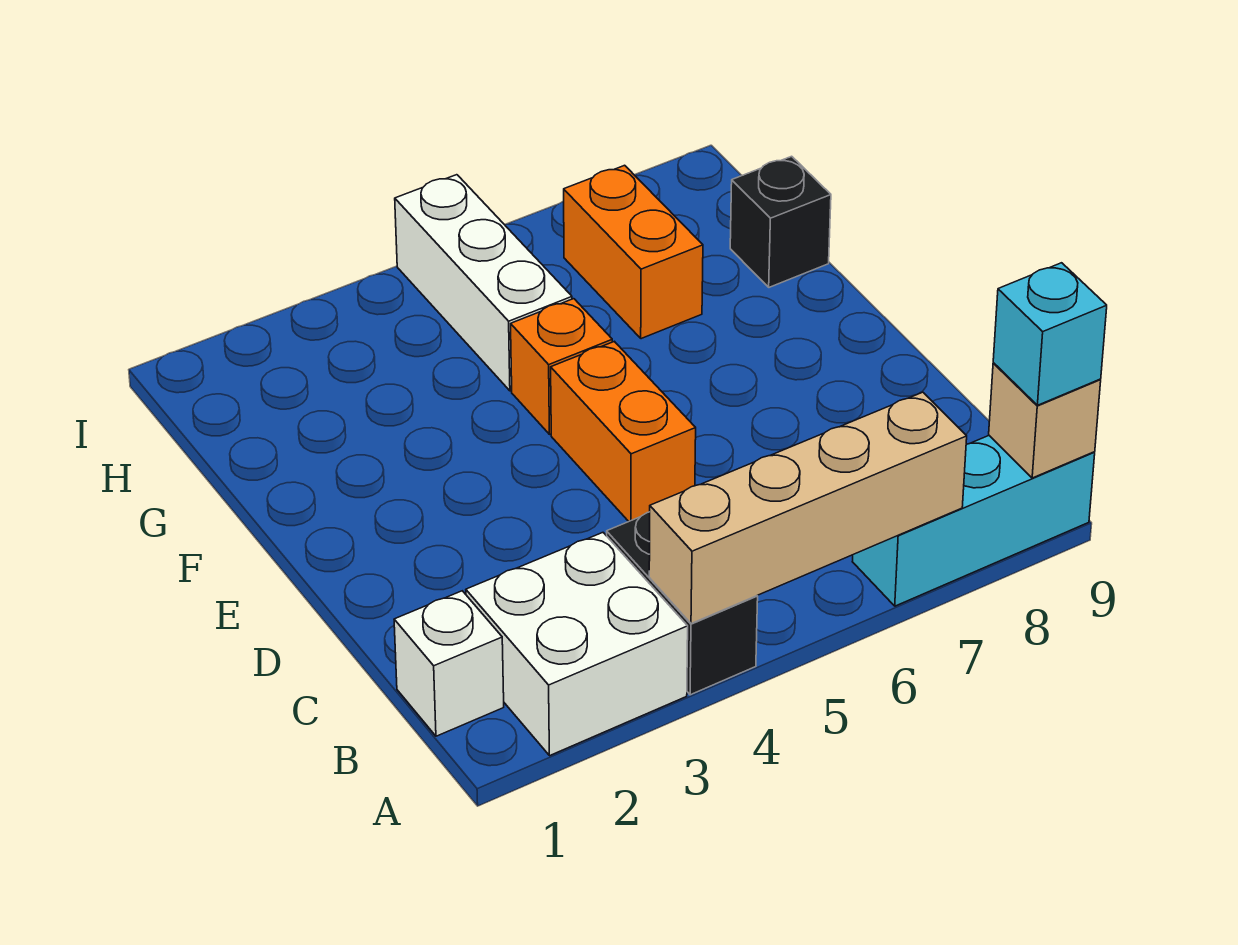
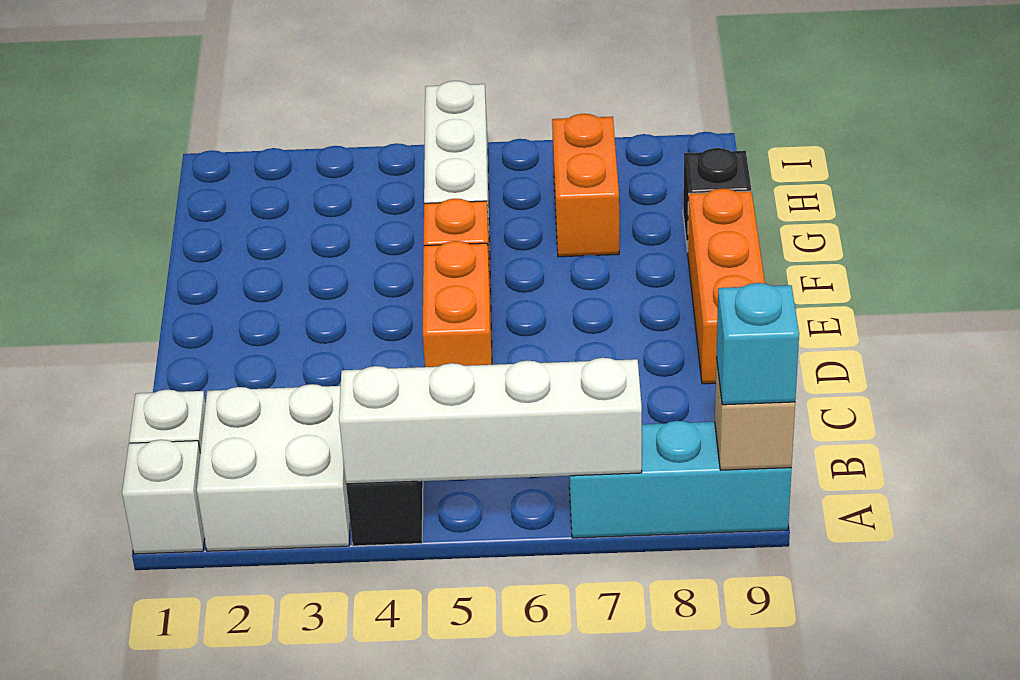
none -> white 1x1 brick [122,440,205,554]
tan 1x4 brick [649,392,967,624] -> white 1x4 brick [339,358,642,484]
none -> orange 1x3 brick [688,189,765,384]

